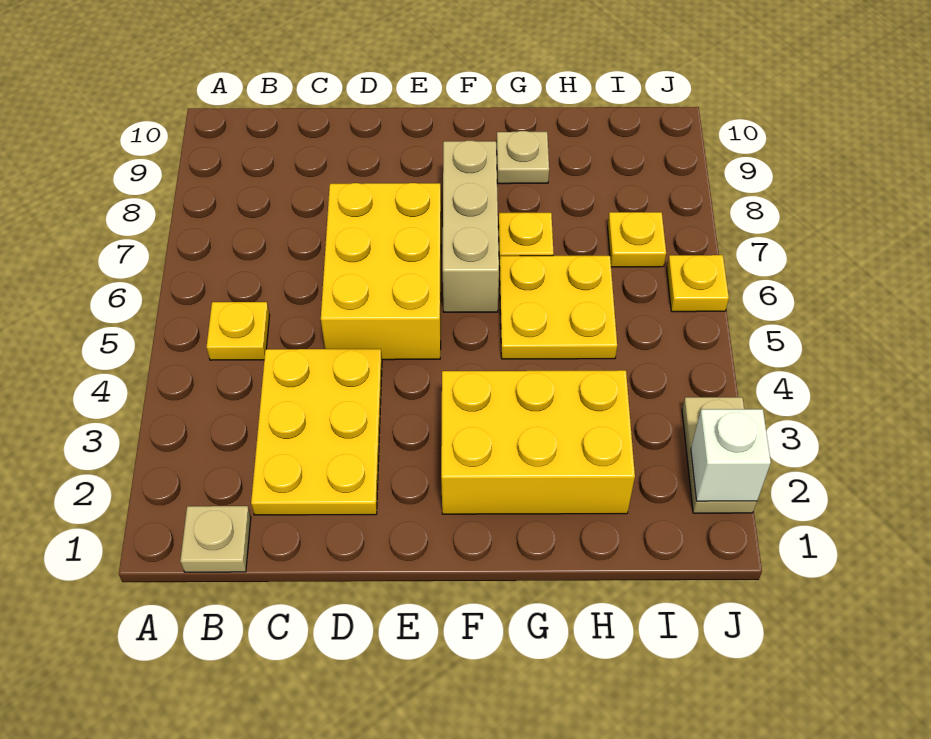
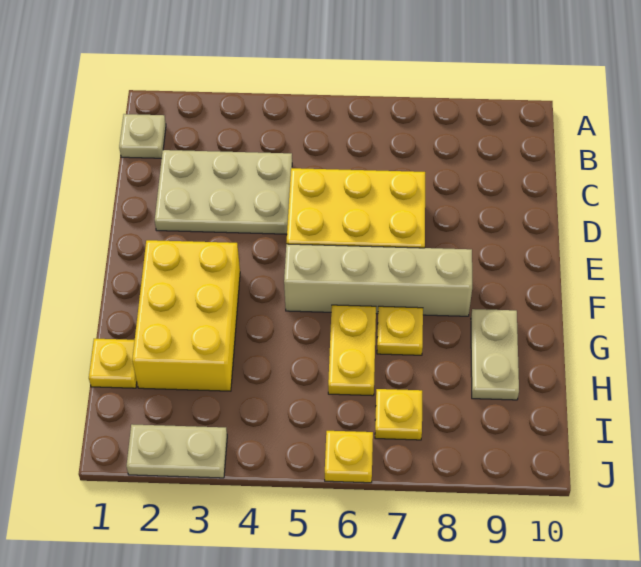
yellow 1x1 plate [207,302,270,360] -> yellow 1x1 plate moved to [89,339,137,388]
yellow 2x3 plate [251,349,382,515] -> tan 2x3 plate [155,150,292,234]
tan 1x3 brick [443,141,499,312] -> tan 1x4 brick [284,244,472,316]
yellow 2x2 plate [499,256,617,359] -> yellow 1x2 plate [328,305,376,396]
tan 1x1 plate [497,131,549,184] -> tan 1x2 plate [471,309,519,400]
white 1x1 brick [691,409,771,501] -> none

